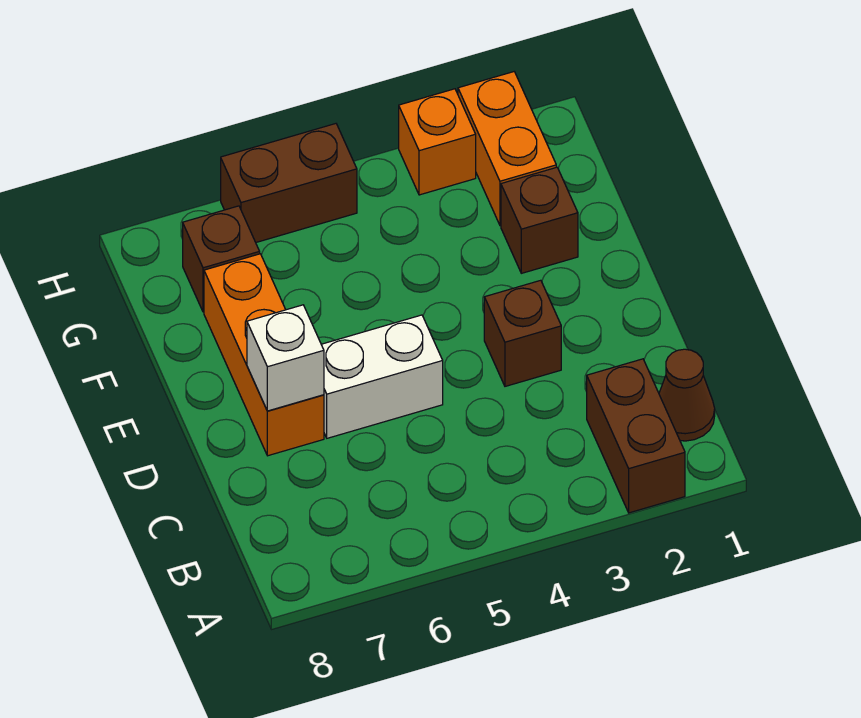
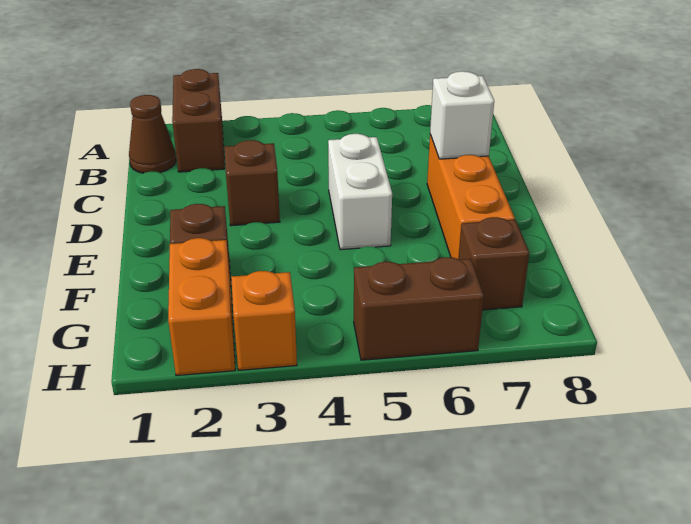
white 1x2 brick [321,315,443,438] -> white 1x2 brick turned to [328,134,392,250]

